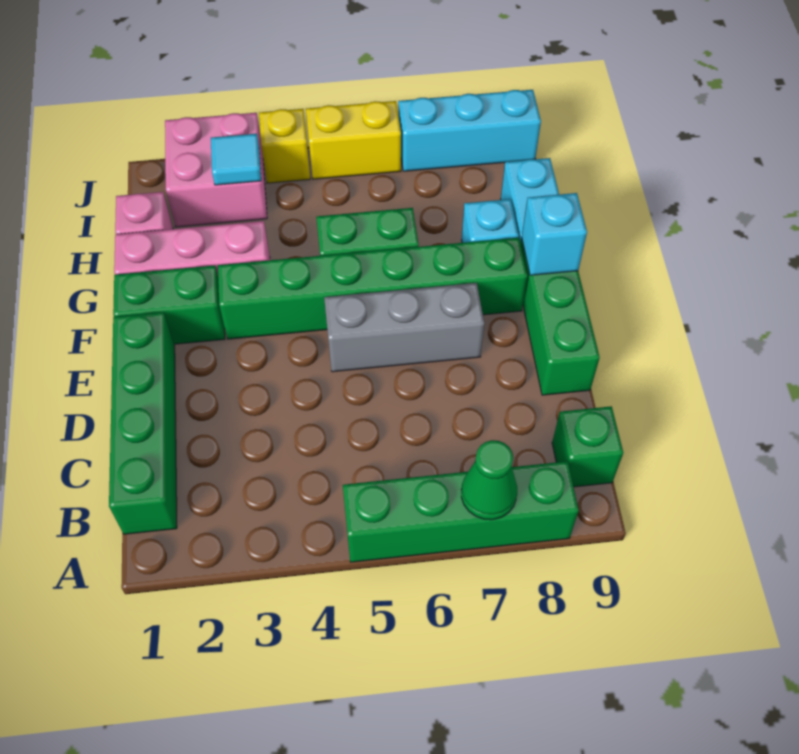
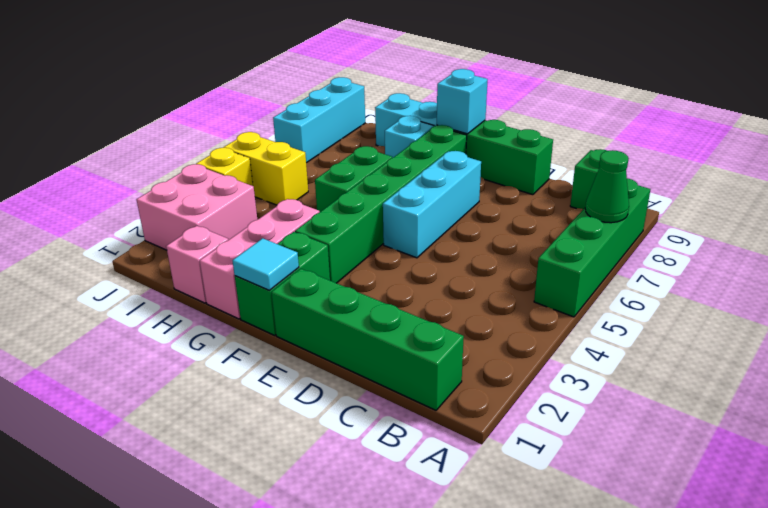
grey 1x3 brick [324,283,484,372] -> cyan 1x3 brick [383,151,481,258]
cyan 1x1 tile [211,134,261,185] -> cyan 1x1 tile moved to [232,238,299,290]
yellow 1x2 brick [306,101,401,179] -> yellow 1x2 brick turned to [223,132,308,205]

